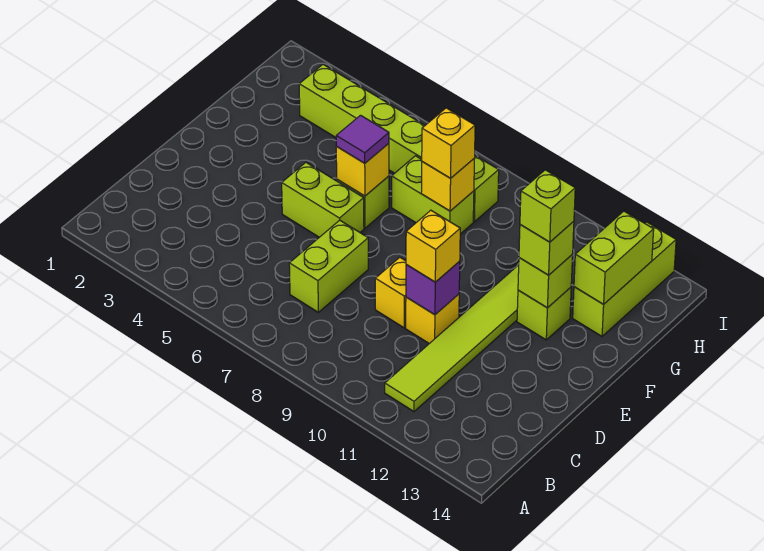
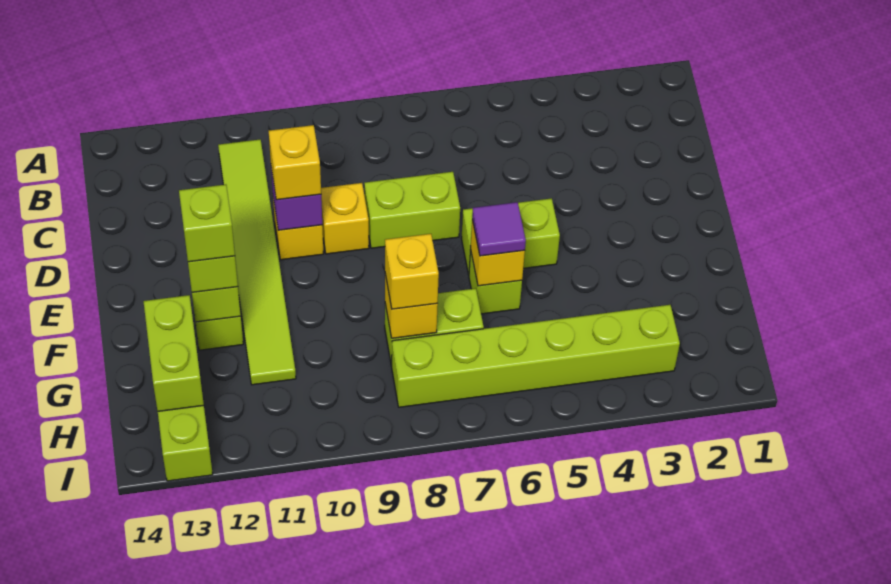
lime 1x2 brick [289,220,368,312] -> lime 1x2 brick turned to [364,172,460,248]

